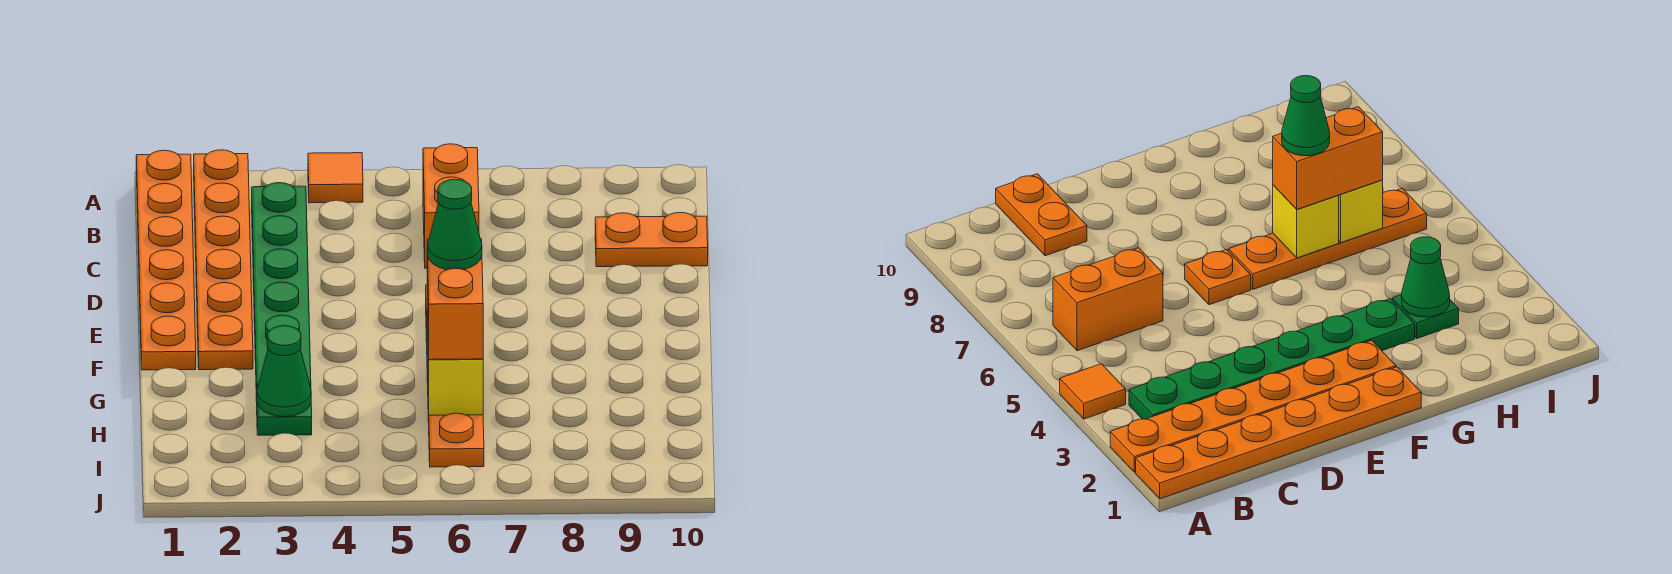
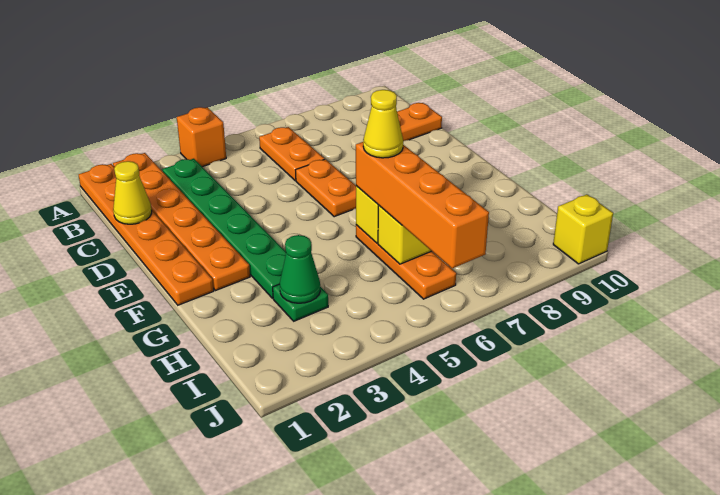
orange 1x1 tile [308,153,363,203] -> orange 1x1 brick [177,107,226,167]
orange 1x2 brick [423,144,479,268] -> orange 1x2 plate [259,127,324,181]
none -> yellow 1x1 cone [113,161,152,224]
orange 1x1 plate [1185,250,1251,305] -> orange 1x2 plate [296,159,356,217]
orange 1x4 plate [426,318,484,467] -> orange 1x3 plate [356,225,456,299]
orange 1x2 brick [427,239,483,360] -> orange 1x4 brick [356,142,489,268]
green 1x1 cone [427,179,482,270] -> yellow 1x1 cone [363,90,403,158]
none -> yellow 1x1 brick [553,194,613,264]

